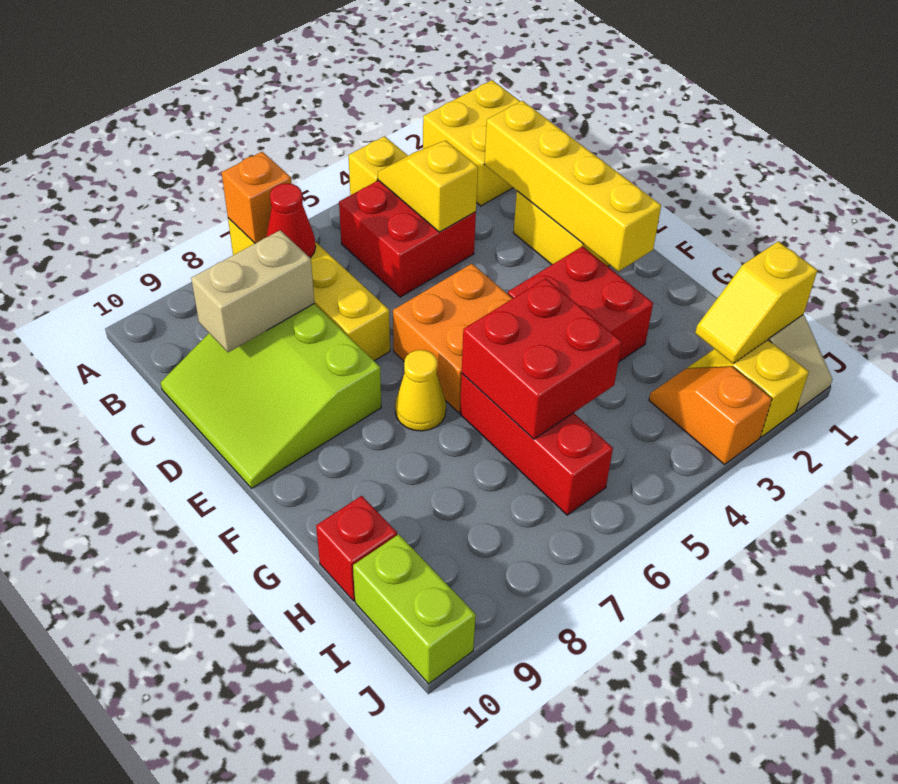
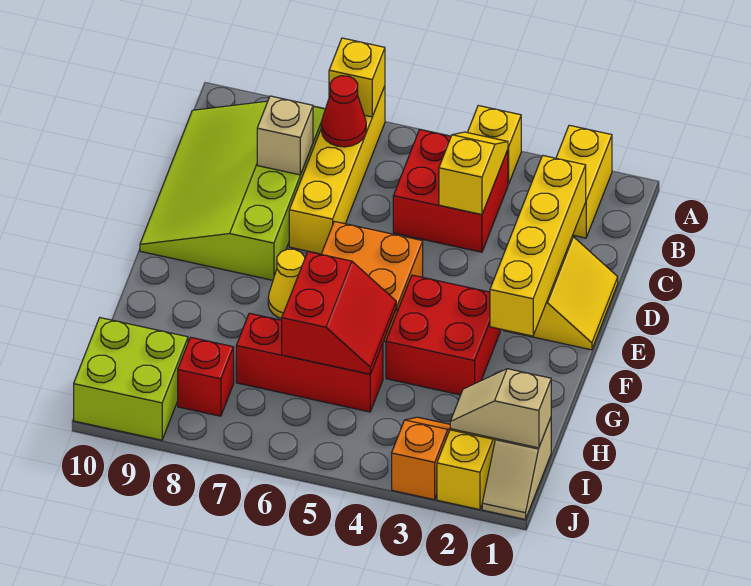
yellow 2x2 brick [423,80,520,206] -> yellow 1x2 brick [556,125,612,238]
orange 1x1 brick [222,152,292,243] -> yellow 1x1 brick [329,38,385,117]
lime 3x3 slope [161,304,381,488] -> lime 3x4 slope [140,101,325,280]
tan 1x2 brick [191,230,314,352] -> tan 1x1 brick [257,96,313,175]
red 2x2 brick [462,279,622,439] -> red 2x2 slope [282,252,396,374]
red 1x3 brick [460,374,613,515] -> red 1x3 brick turned to [236,313,383,412]
red 1x1 brick [316,496,397,601] -> red 1x1 brick moved to [178,337,234,416]
yellow 1x2 slope [695,241,817,363] -> tan 1x2 slope [450,369,551,448]
lime 1x2 brick [353,534,476,684] -> lime 2x2 brick [74,318,188,440]

